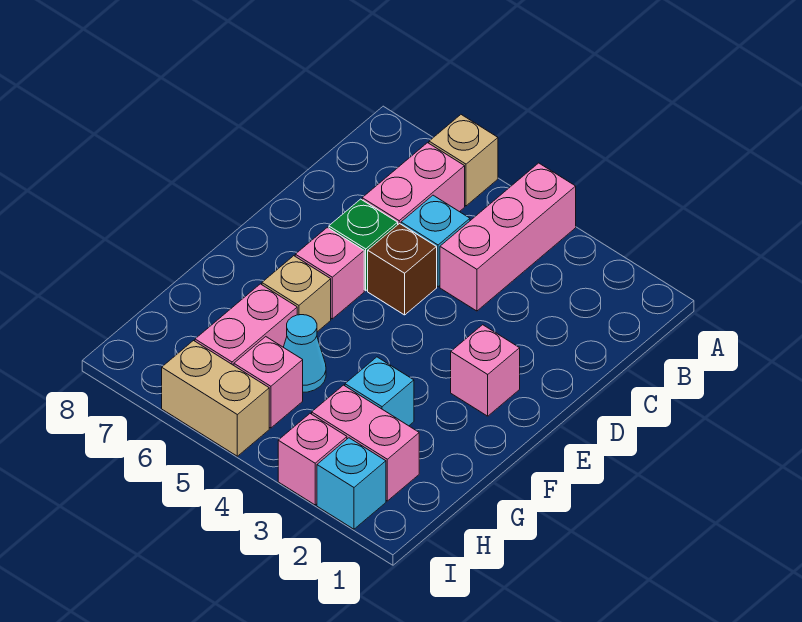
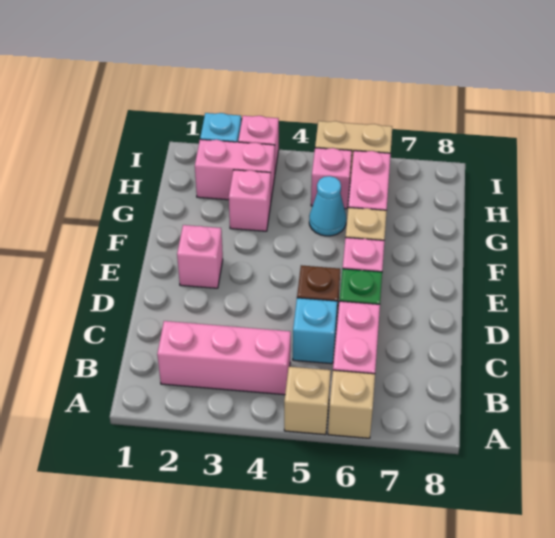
pink 1x3 brick [440,163,576,311] -> pink 1x3 brick turned to [157,321,291,395]
none -> tan 1x1 brick [284,367,331,435]
cyan 1x1 brick [345,357,414,426] -> pink 1x1 brick [229,170,271,231]

